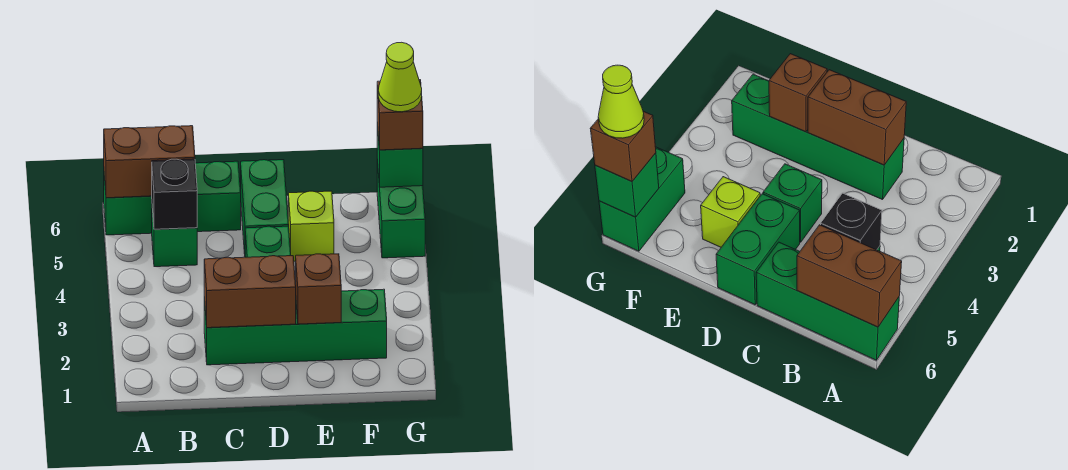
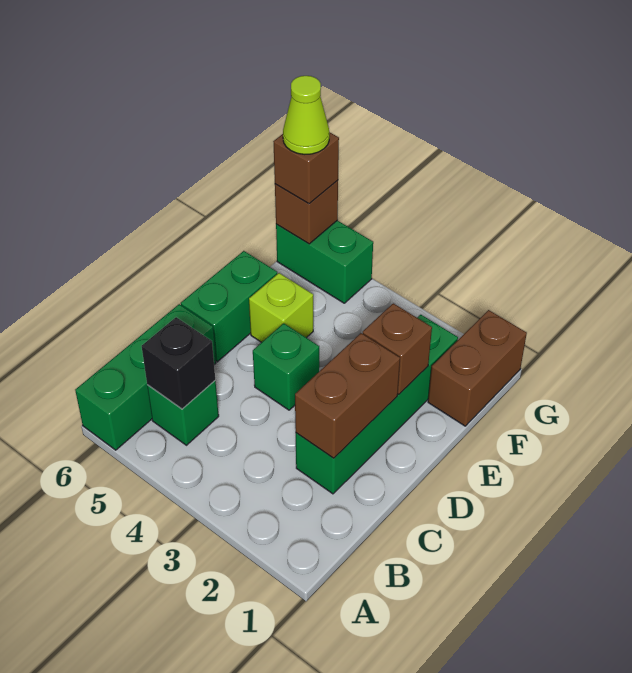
brown 1x2 brick [104,126,195,198] -> brown 1x2 brick moved to [428,310,527,426]
green 1x2 brick [241,160,289,254] -> green 1x2 brick turned to [181,251,277,362]
green 1x1 brick [377,123,423,187] -> brown 1x1 brick [275,180,338,244]

